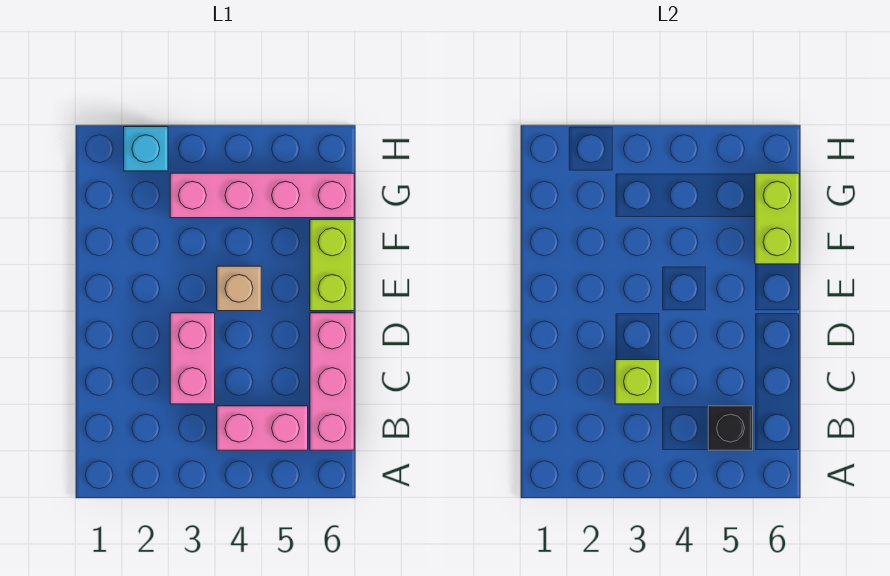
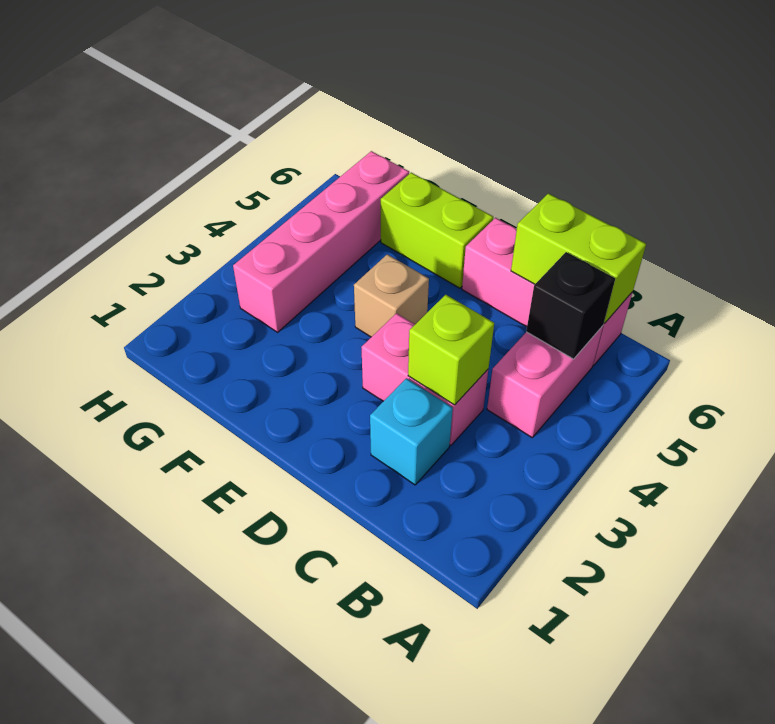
lime 1x2 brick [755,173,799,264] -> lime 1x2 brick moved to [511,193,646,323]
cyan 1x1 brick [124,127,168,171] -> cyan 1x1 brick moved to [370,378,453,485]

